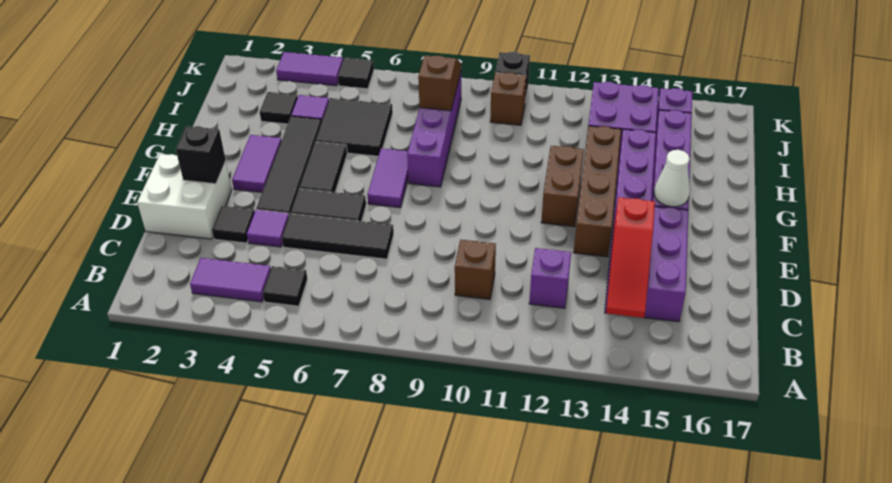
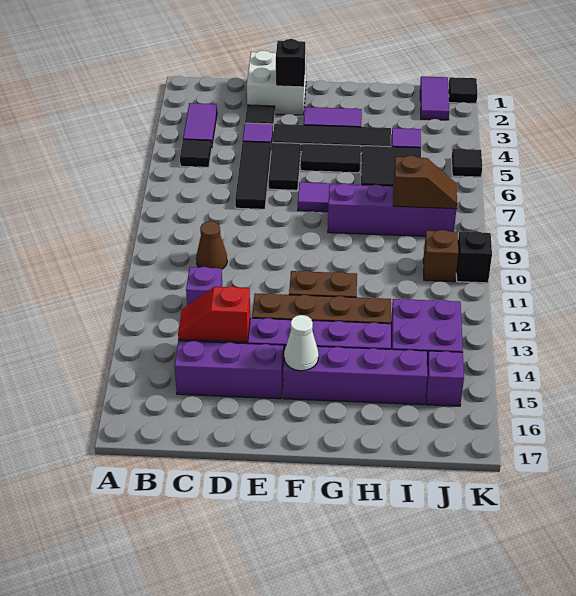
red 1x3 slope [606,197,655,318] -> red 1x2 slope [178,286,250,342]
brown 1x1 brick [455,240,496,299] -> brown 1x1 cone [196,221,227,269]
black 1x1 tile [260,92,298,124] -> black 1x1 tile moved to [448,77,478,103]
purple 1x2 tile [276,52,343,86] -> purple 1x2 tile moved to [420,76,449,120]

